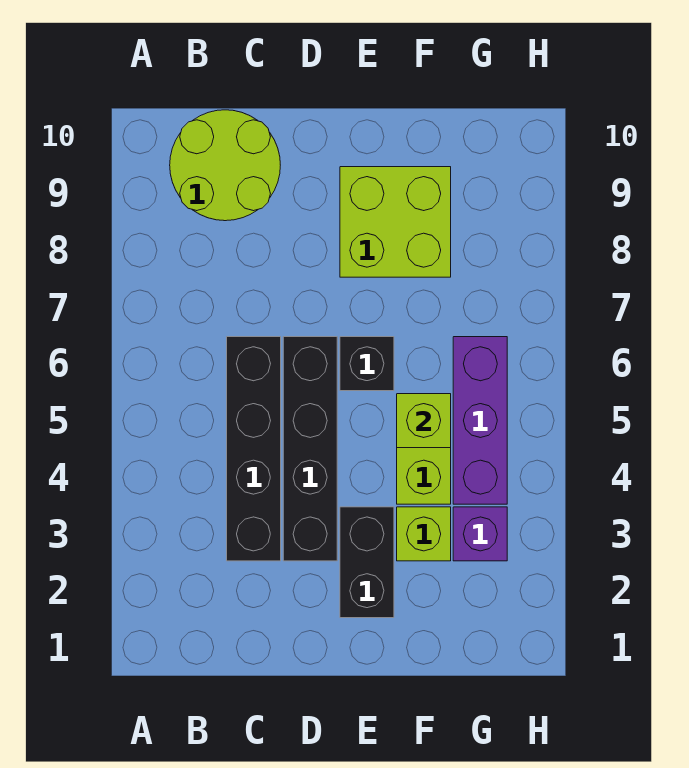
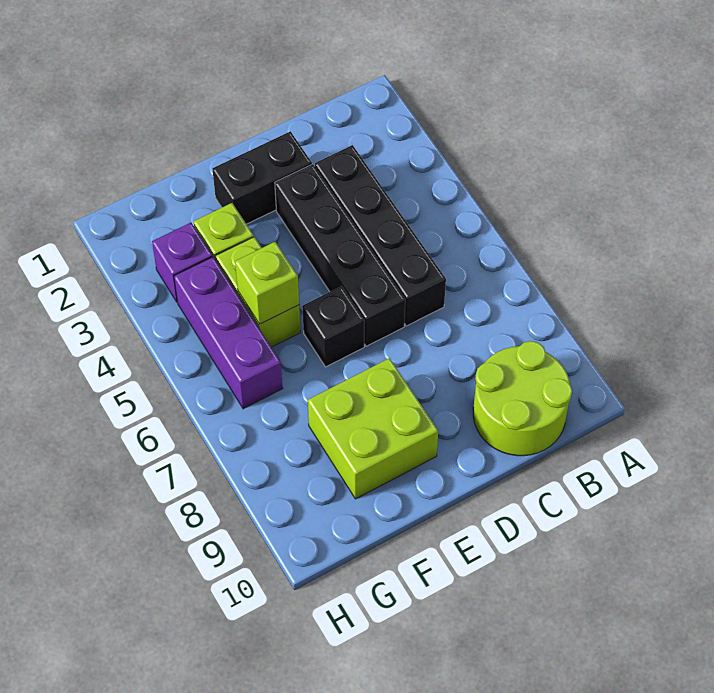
black 1x2 brick [340,507,394,618] -> black 1x2 brick turned to [212,131,312,224]

